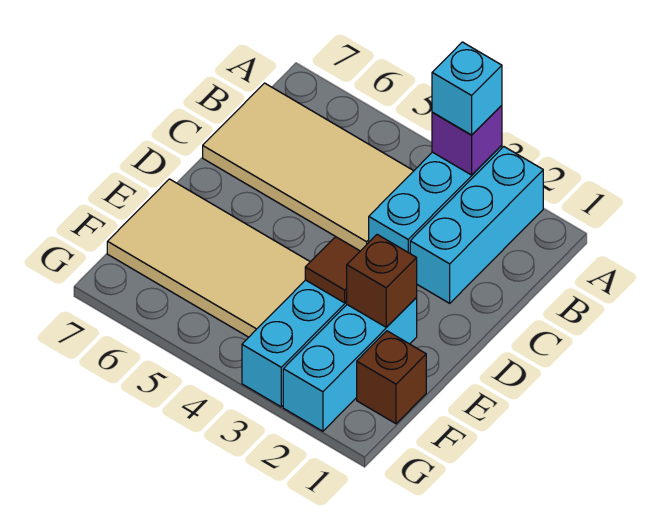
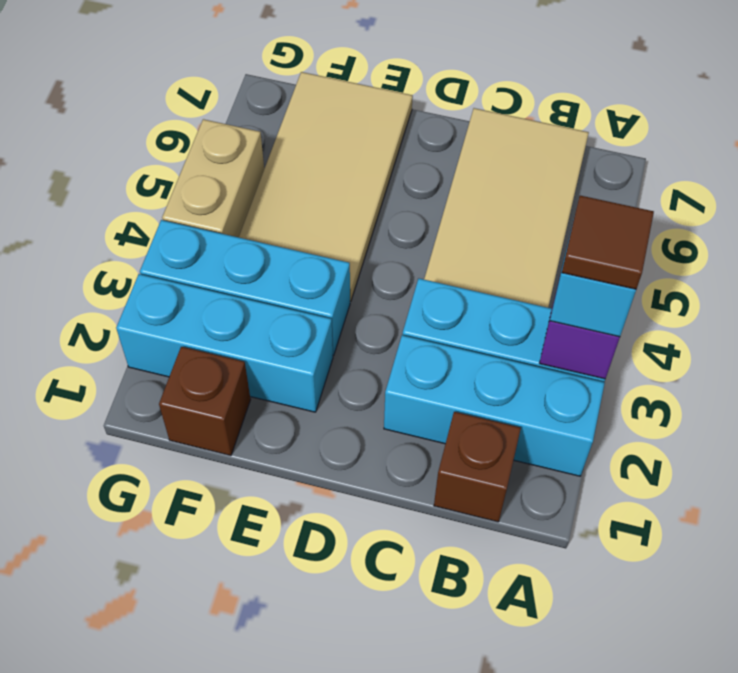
brown 1x1 brick [347,235,417,327] -> brown 1x1 brick moved to [434,412,521,522]
brown 1x1 tile [305,237,360,303] -> brown 1x1 tile moved to [562,196,654,289]
none -> tan 1x2 brick [162,119,264,237]

